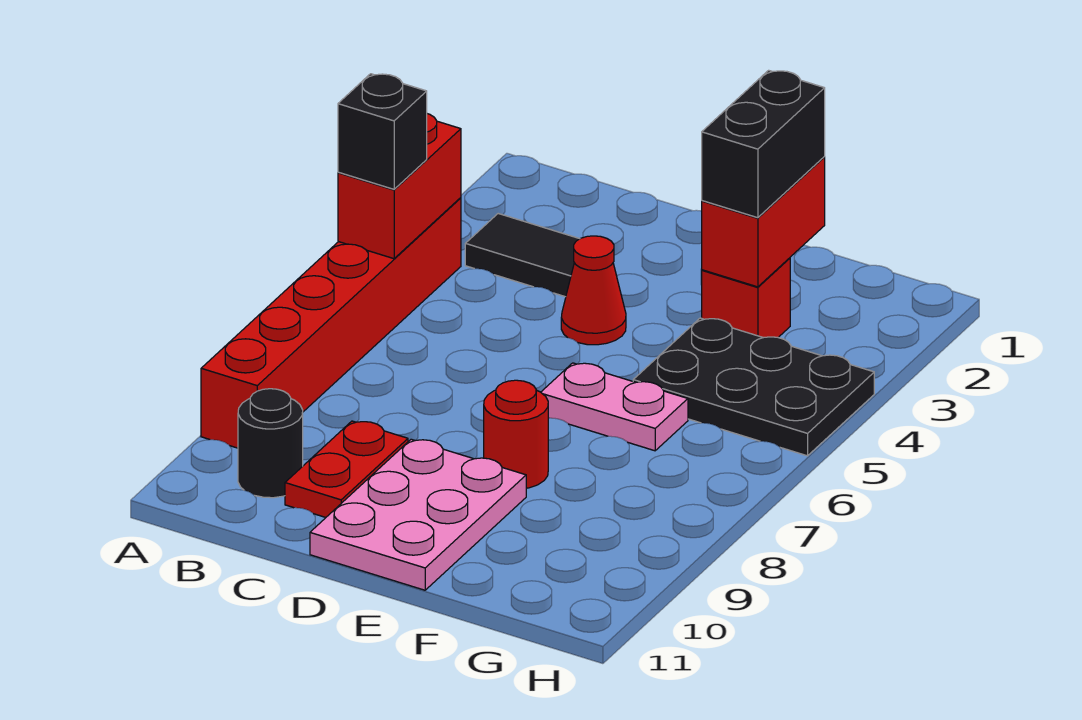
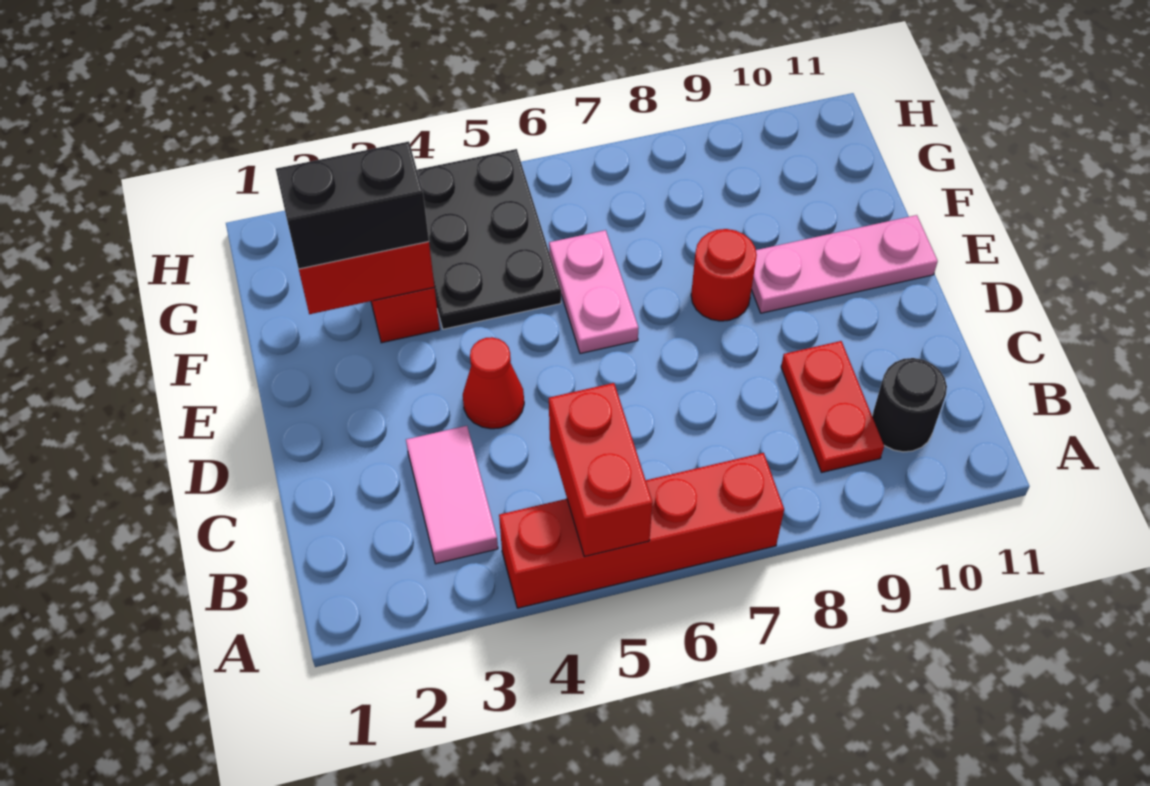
red 1x6 brick [201,198,461,448] -> red 1x4 brick [499,453,784,608]
red 1x2 brick [338,114,461,259] -> red 1x2 brick turned to [549,383,653,556]
black 1x1 brick [338,74,427,189] -> none
black 1x2 tile [465,214,579,297] -> pink 1x2 tile [406,426,498,564]
red 1x2 plate [285,421,408,517] -> red 1x2 plate turned to [781,341,884,473]
pink 2x3 plate [310,439,526,590] -> pink 1x3 plate [751,215,938,313]

